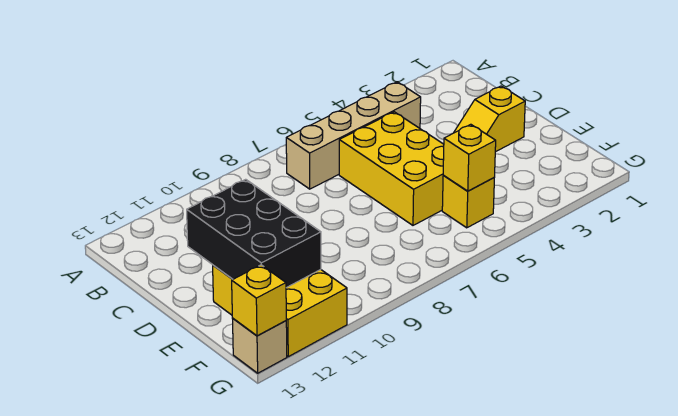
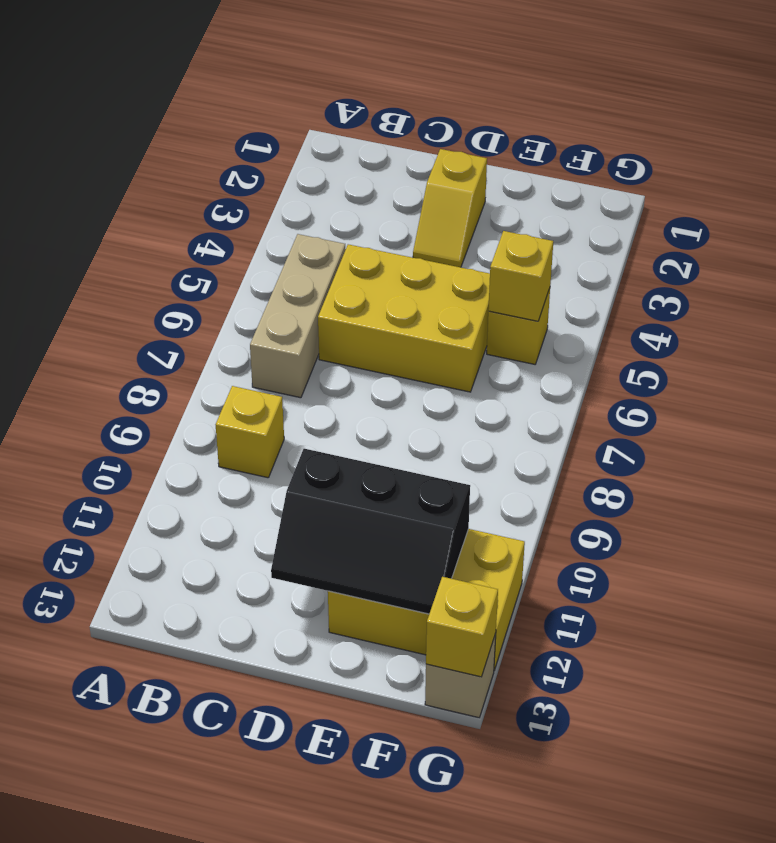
tan 1x4 brick [286,82,421,189] -> tan 1x3 brick [250,234,346,398]
none -> yellow 1x1 brick [216,386,284,478]
black 2x3 brick [187,179,321,288] -> black 2x3 slope [271,449,470,614]

